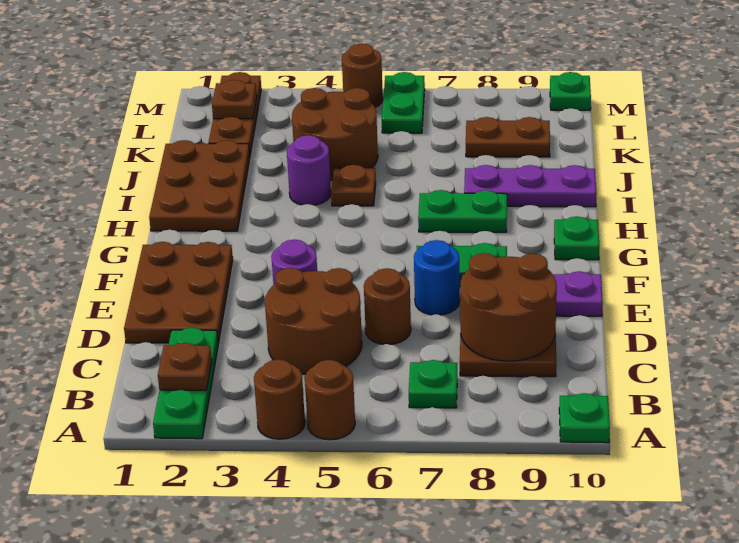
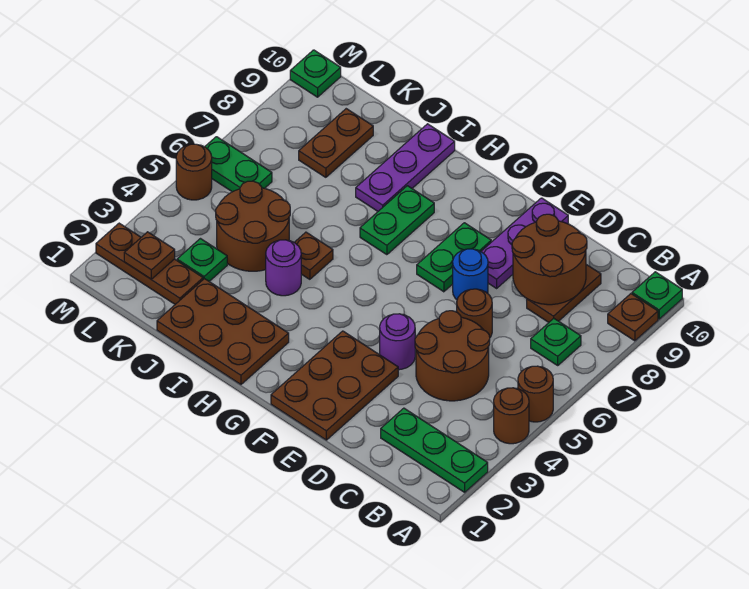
brown 1x1 plate [158,343,212,390] -> brown 1x1 plate moved to [608,294,658,341]
brown 2x3 plate [124,242,233,343] -> brown 2x3 plate turned to [271,331,398,440]
green 1x1 plate [554,217,599,260] -> green 1x1 plate moved to [177,239,227,281]

